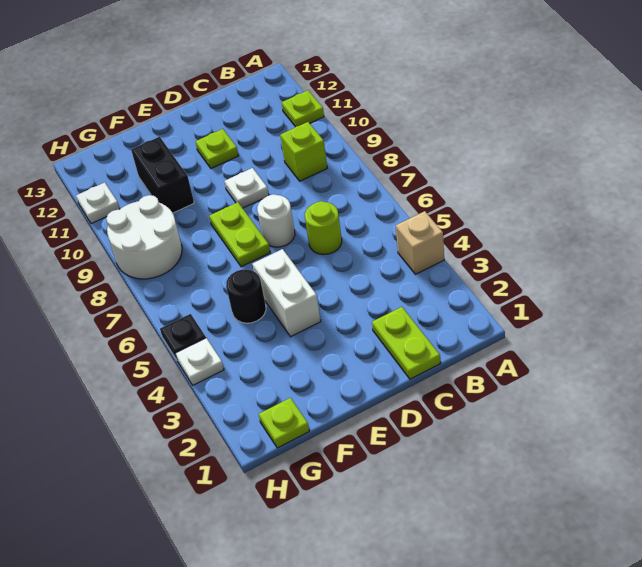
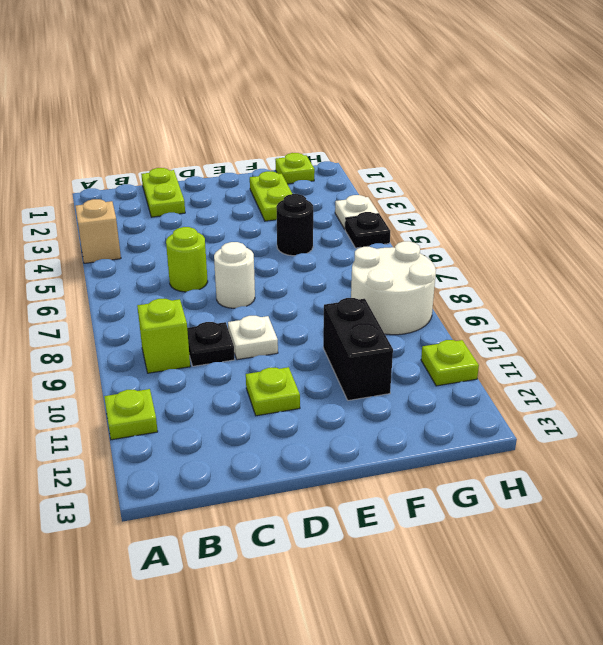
none -> black 1x1 plate [187,322,235,366]
white 1x2 brick [253,249,321,337] -> none
lime 1x2 plate [209,202,270,267] -> lime 1x2 plate moved to [250,171,292,221]
white 1x1 plate [76,182,120,224] -> lime 1x1 plate [421,340,479,386]

